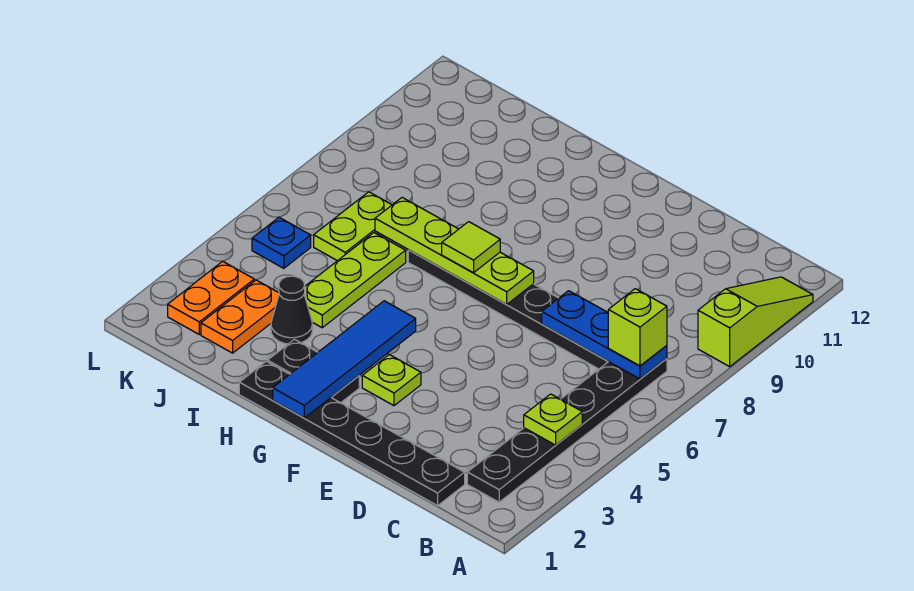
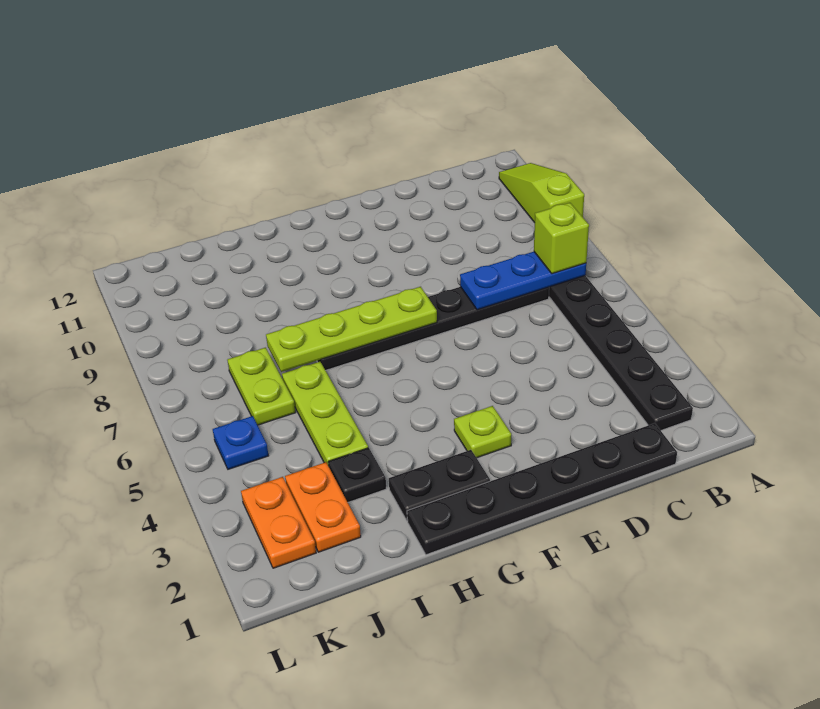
lime 1x1 plate [524,394,582,445] -> none
blue 1x4 tile [273,301,416,418] -> none
lime 1x1 tile [442,222,500,273] -> none
black 1x1 cone [271,276,312,344] -> black 1x1 plate [328,448,386,502]

